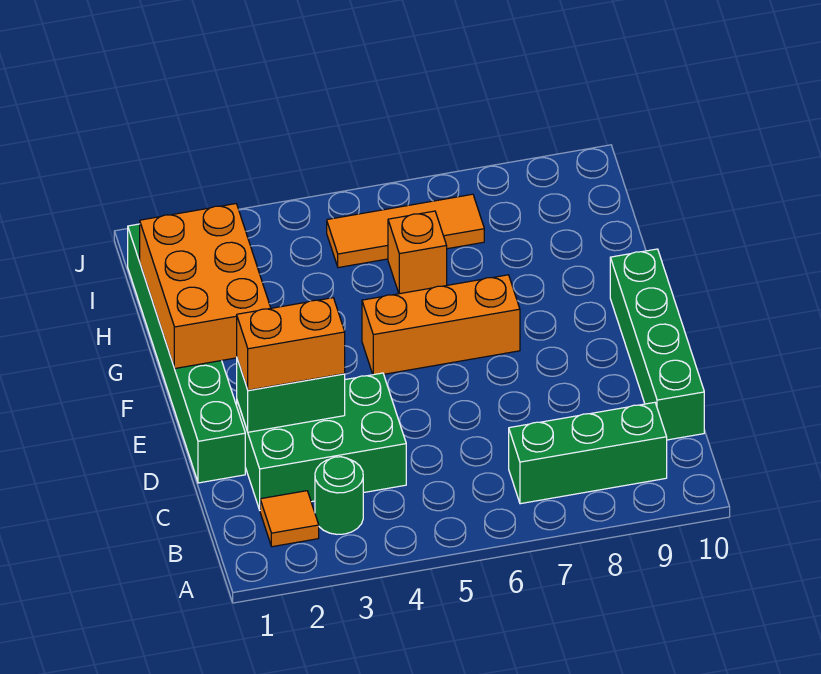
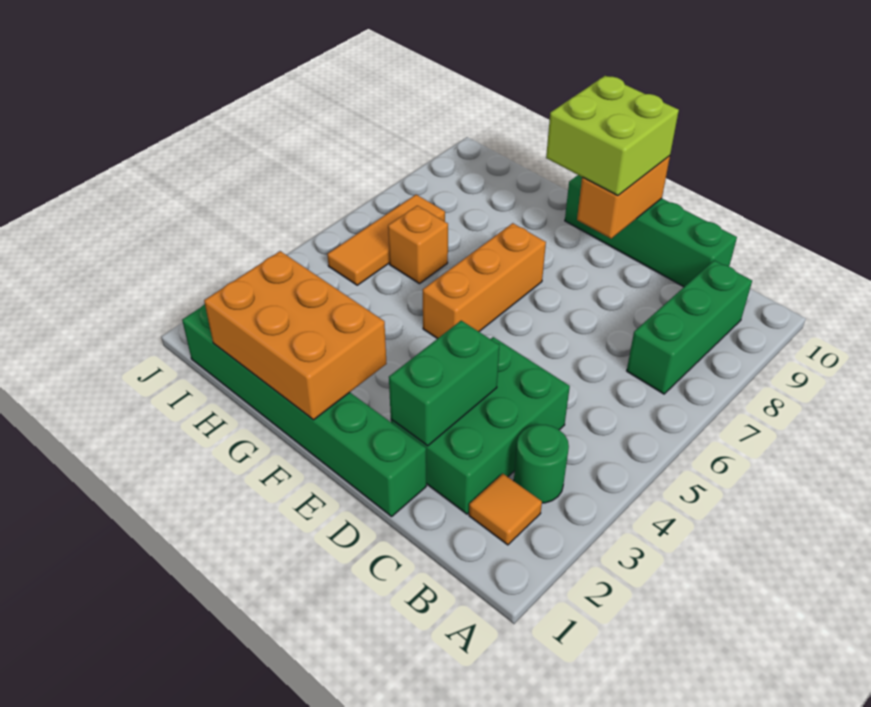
orange 1x2 brick [237,298,345,390] -> orange 1x2 brick moved to [577,156,670,238]
none -> lime 2x2 brick [546,76,679,196]

